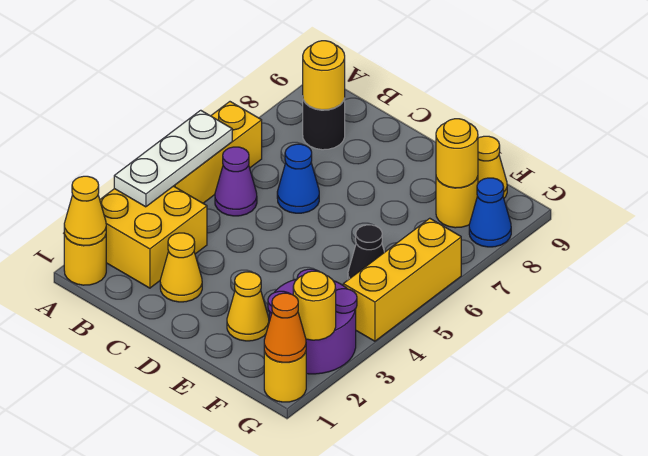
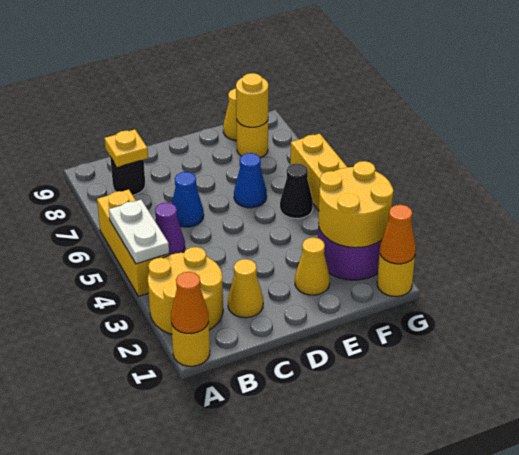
yellow 1x1 cone [64,176,106,245] -> orange 1x1 cone [171,272,209,334]
yellow 2x2 brick [100,186,207,288] -> yellow 2x2 round brick [148,247,223,334]
white 1x3 plate [114,110,232,207] -> white 1x2 plate [109,200,169,264]
yellow 1x1 round brick [303,41,345,110] -> yellow 1x1 plate [104,129,148,167]
yellow 1x1 round brick [293,271,336,340] -> yellow 2x2 round brick [318,161,394,248]
blue 1x1 cone [469,178,511,247] -> blue 1x1 cone moved to [234,153,267,208]

